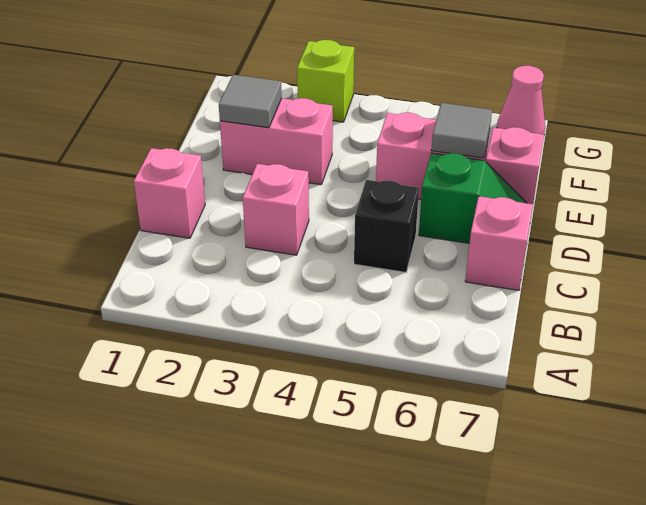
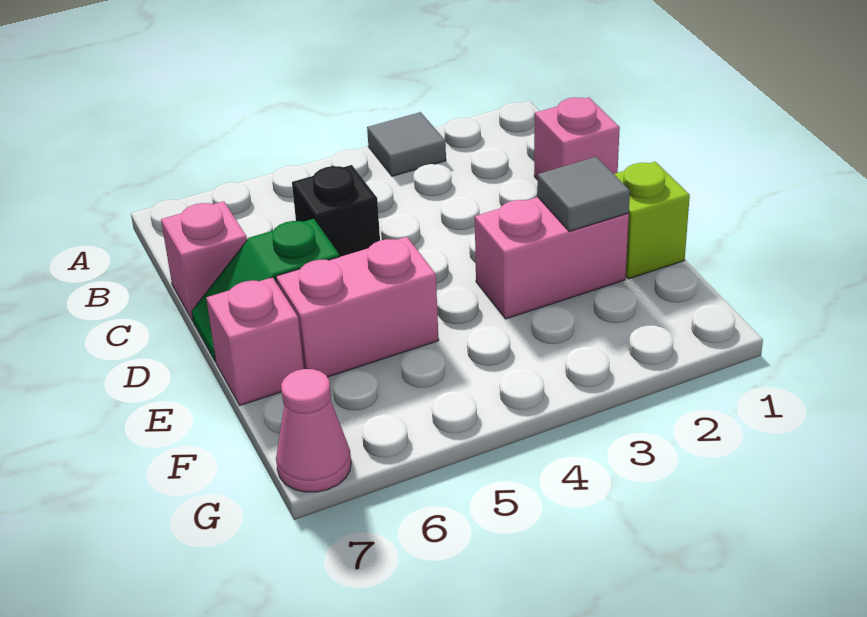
pink 1x1 brick [243,164,309,255] -> none
grey 1x1 tile [431,103,492,158] -> grey 1x1 tile moved to [367,112,446,176]
lime 1x1 brick [297,40,354,122] -> lime 1x1 brick moved to [614,162,690,279]

